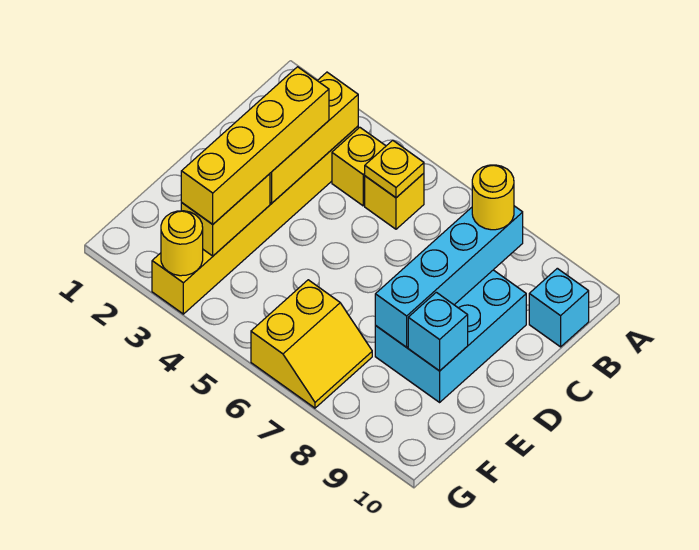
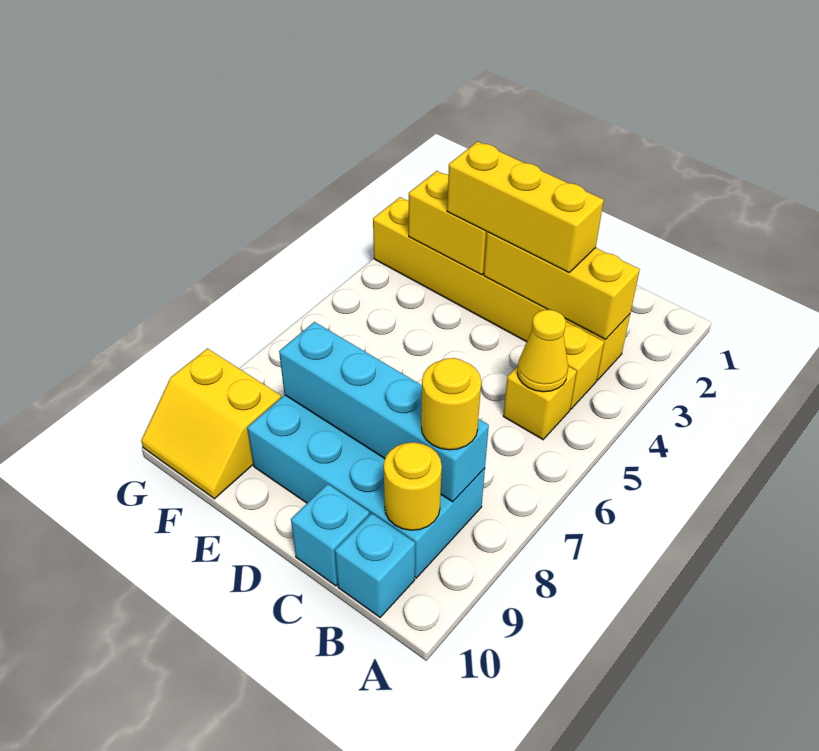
yellow 1x1 plate [365,140,424,198] -> yellow 1x1 cone [517,310,568,392]
yellow 1x4 brick [181,67,329,224] -> yellow 1x3 brick [447,141,604,272]
cyan 2x3 brick [375,270,526,402] -> cyan 2x4 brick [247,395,485,578]
cyan 1x1 brick [408,292,468,371] -> cyan 1x1 brick moved to [291,484,370,586]
yellow 2x2 slope [251,280,372,408] -> yellow 2x2 slope moved to [141,349,281,499]
yellow 1x1 round brick [161,211,203,276] -> yellow 1x1 round brick moved to [384,442,442,530]

